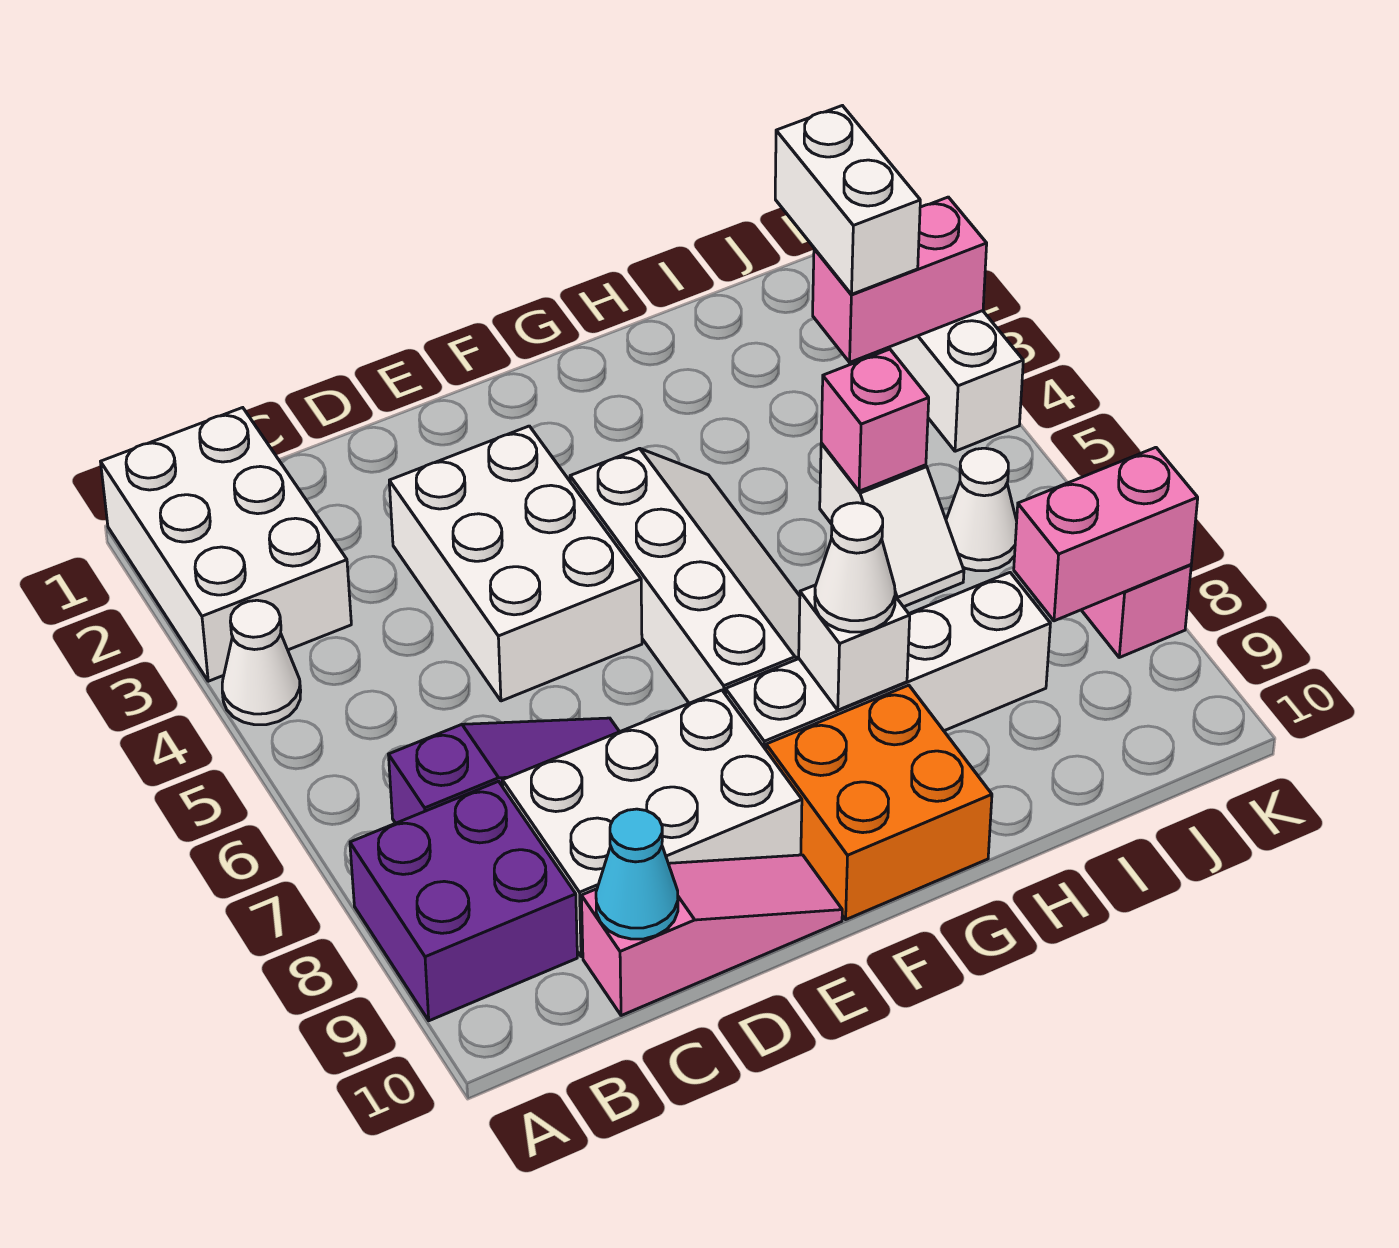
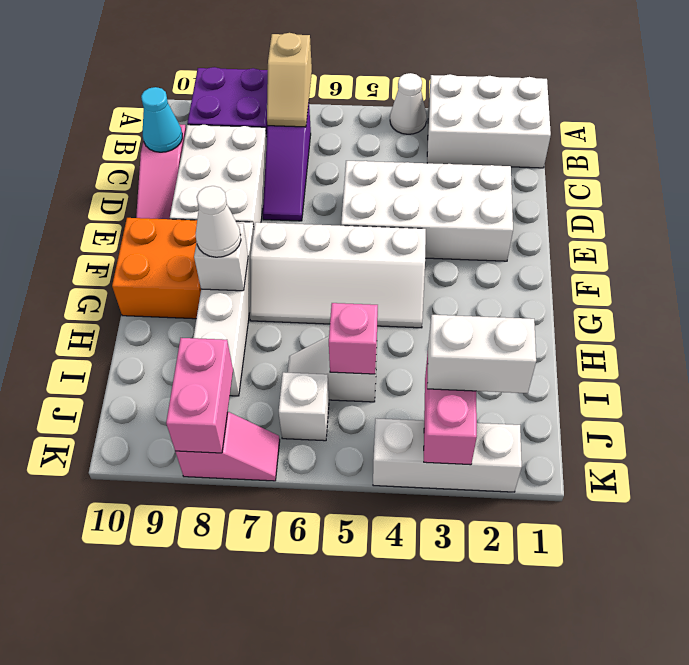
none -> tan 1x2 slope [267,33,312,127]
white 2x3 brick [389,426,642,701] -> white 2x4 brick [341,161,513,261]
white 1x1 cone [946,448,1017,571] -> white 1x1 brick [279,372,329,441]

